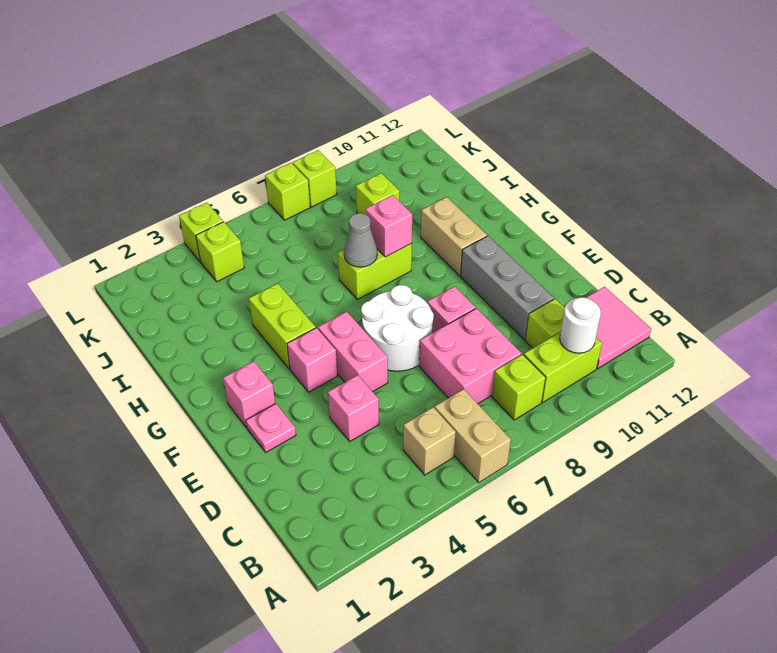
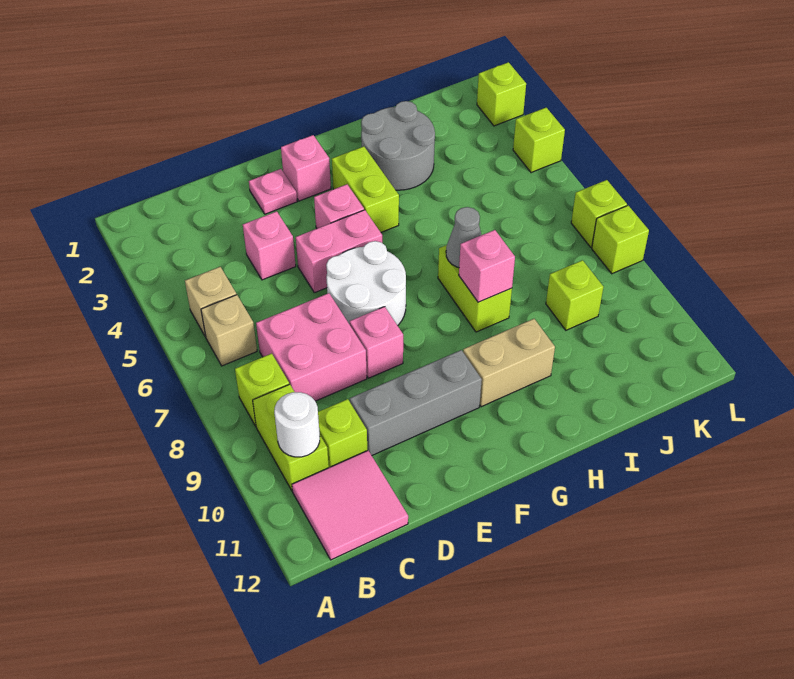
tan 1x2 brick [435,389,511,483] -> tan 1x1 brick [201,295,257,366]
lime 1x2 brick [249,283,316,369] -> lime 1x2 brick turned to [332,146,399,232]
none -> grey 2x2 round brick [361,101,435,190]
lime 1x1 brick [196,222,244,282] -> lime 1x1 brick moved to [477,62,526,126]

